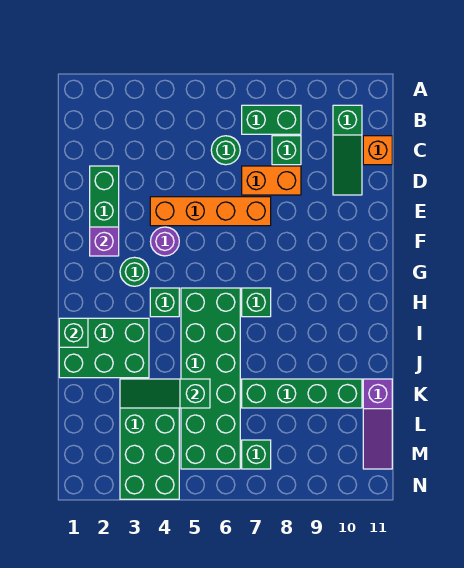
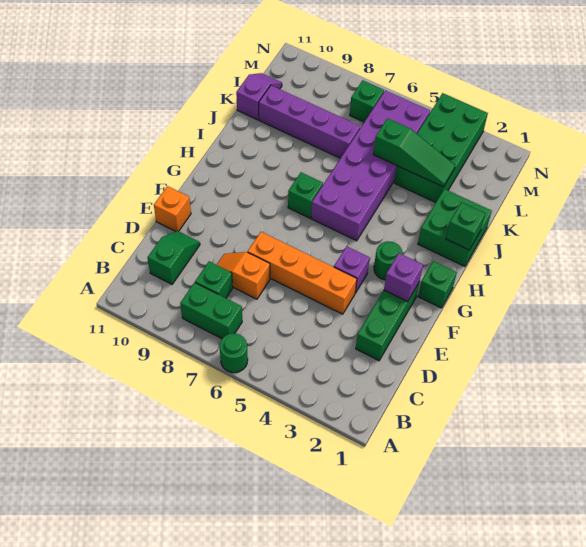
green 1x3 slope [333,105,362,195] -> green 1x2 slope [148,231,200,284]
green 1x1 round brick [211,136,240,165] -> green 1x1 round brick moved to [220,333,248,373]
orange 1x1 brick [363,136,392,165] -> orange 1x1 brick moved to [154,186,191,231]
orange 1x2 brick [242,166,301,195] -> orange 1x2 slope [217,252,270,299]
purple 1x1 round brick [151,227,179,256] -> purple 1x1 brick [334,246,370,293]
green 1x1 brick [150,288,179,317] -> green 1x1 brick moved to [418,261,457,308]
green 2x6 brick [181,288,240,469] -> purple 2x6 brick [311,90,430,241]
green 2x3 brick [59,318,149,378] -> green 2x2 brick [418,189,492,266]
green 1x4 brick [242,379,362,408] -> purple 1x4 brick [259,85,360,158]
purple 1x3 slope [363,379,392,469] -> purple 1x2 slope [236,73,282,120]

